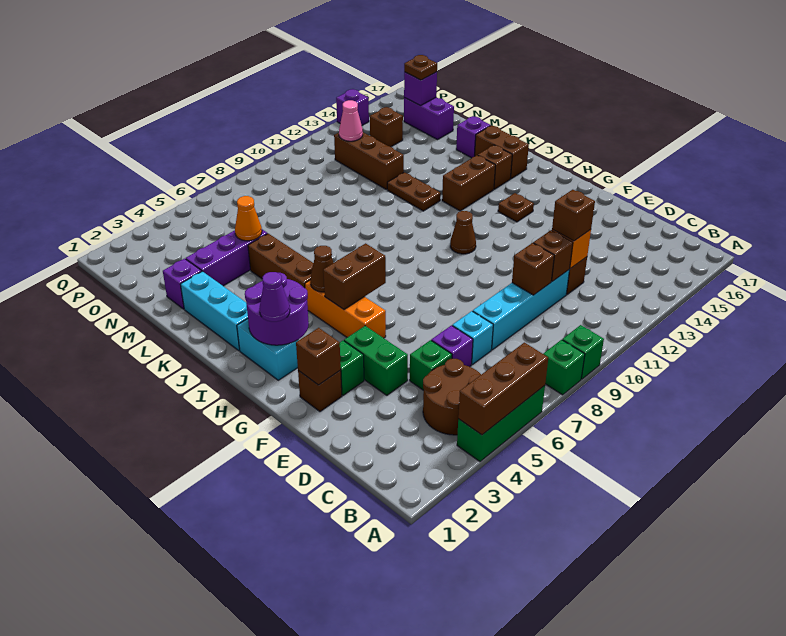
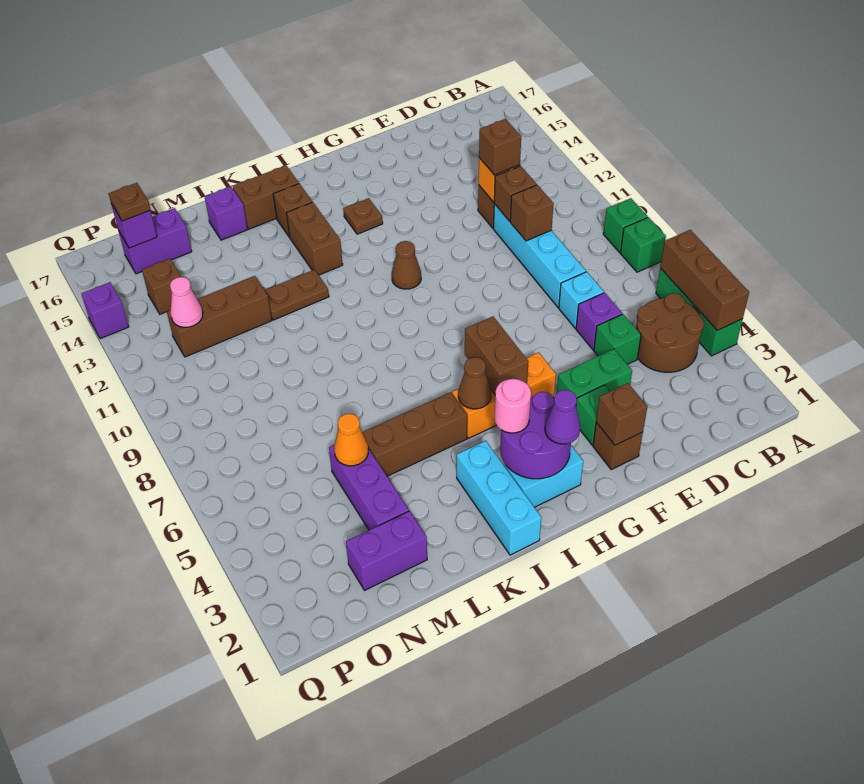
none -> pink 1x1 round brick [495,379,531,433]
cyan 1x3 brick [180,271,248,351] -> cyan 1x3 brick turned to [457,441,541,555]
purple 1x1 brick [163,259,202,309] -> purple 1x2 brick [346,511,427,590]

